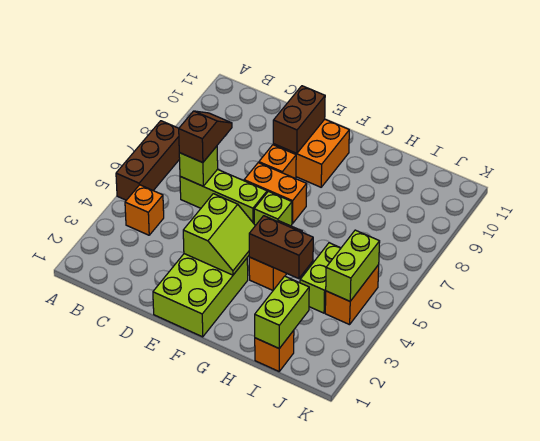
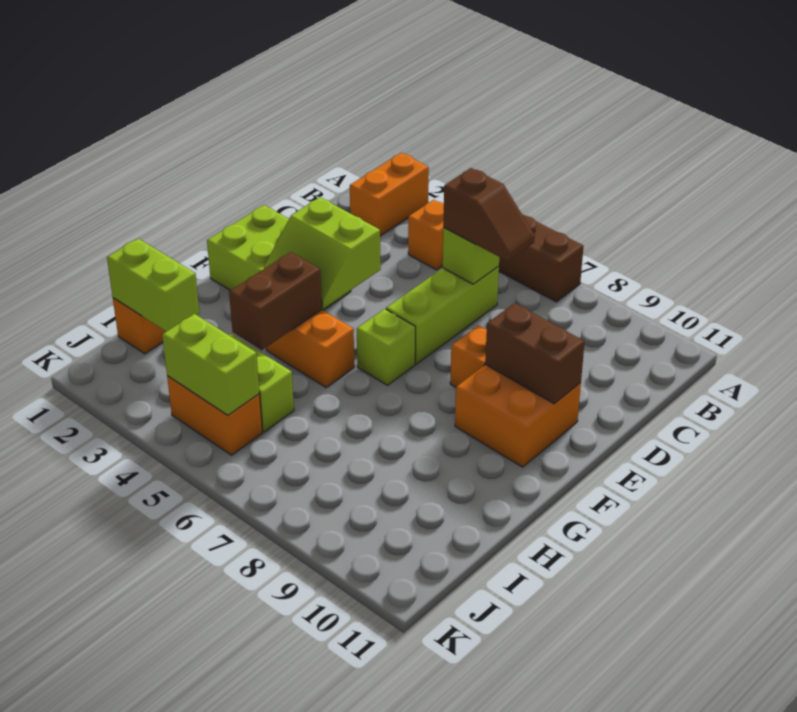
orange 1x2 brick [244,163,307,224] -> orange 1x2 brick moved to [350,153,429,236]

